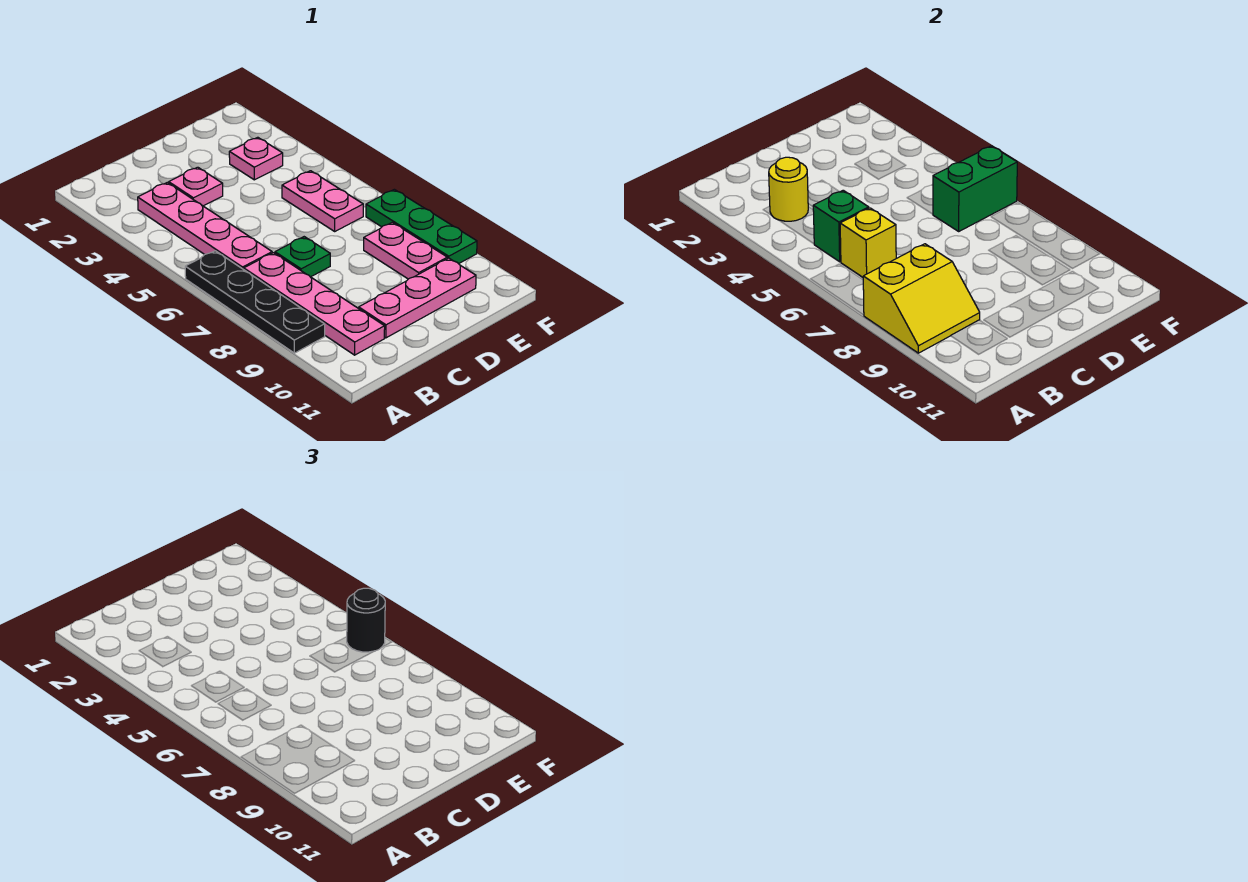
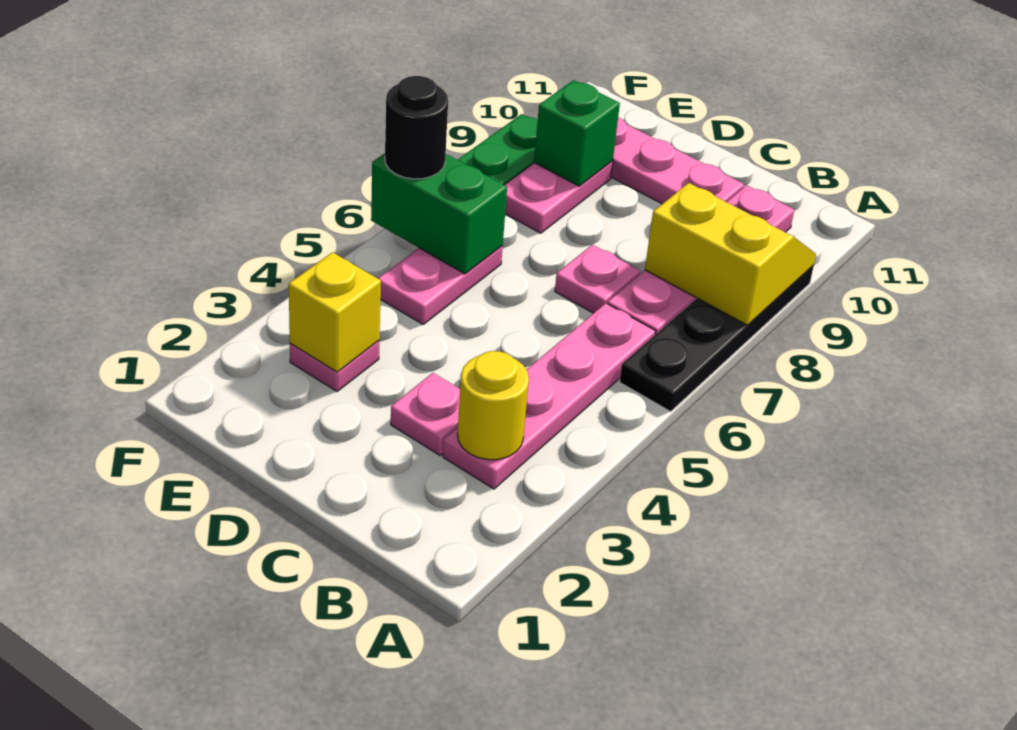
green 1x1 brick [813,190,869,262] -> green 1x1 brick moved to [534,80,620,186]
yellow 1x1 brick [840,208,896,277] -> yellow 1x1 brick moved to [289,252,381,372]
green 1x1 plate [275,237,330,277] -> pink 1x1 plate [555,245,640,313]

